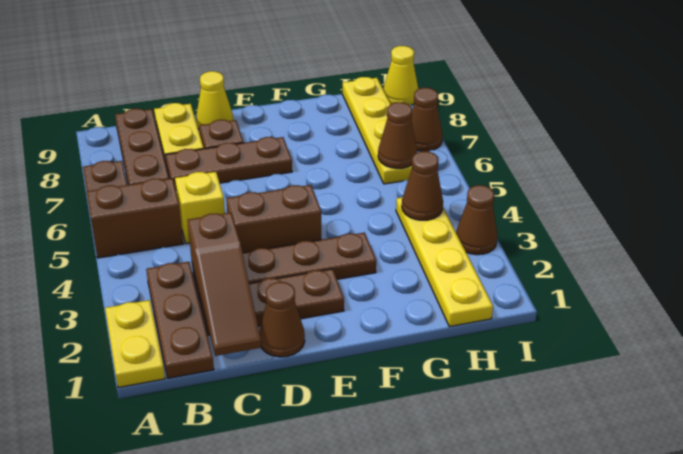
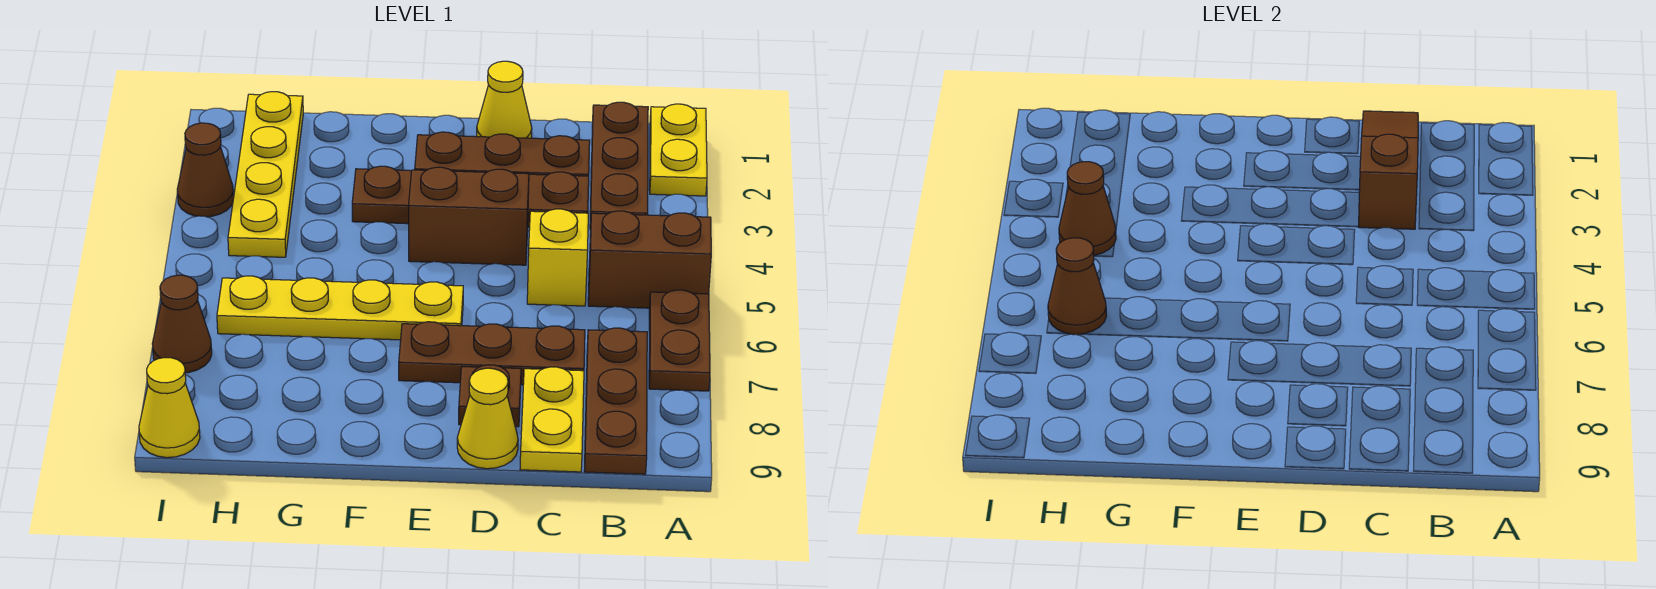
brown 1x1 cone [259,282,305,357] -> yellow 1x1 cone [477,61,532,138]
yellow 1x4 plate [342,77,412,184] -> yellow 1x4 plate turned to [217,276,463,340]

